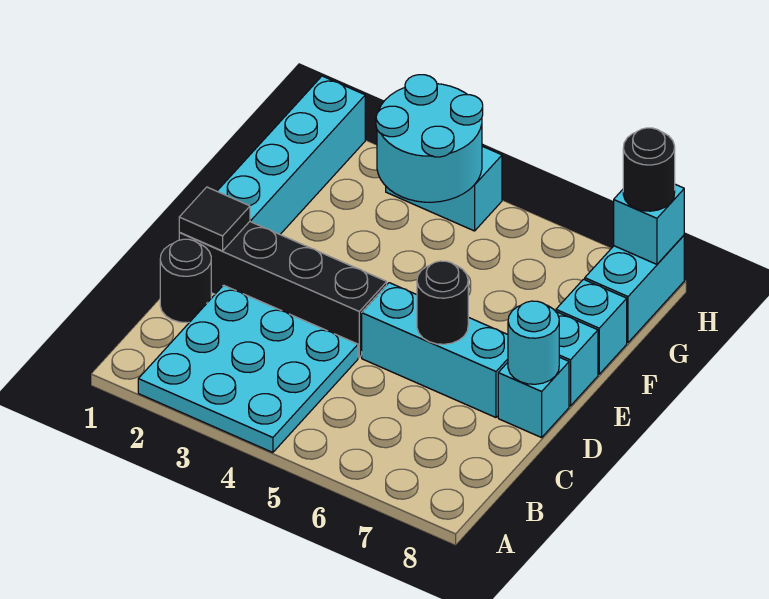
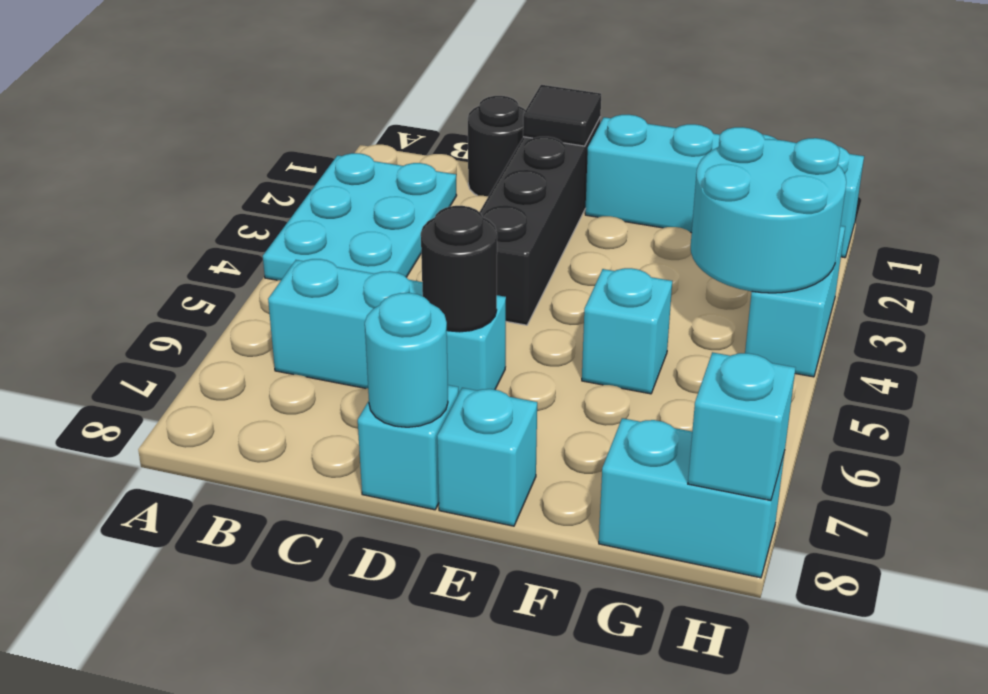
cyan 3x3 plate [138,285,358,452] -> cyan 2x3 plate [263,153,457,280]
cyan 1x3 brick [362,283,508,417] -> cyan 1x3 brick turned to [268,259,506,393]
cyan 1x1 brick [556,279,627,374] -> cyan 1x1 brick moved to [582,268,672,394]
black 1x1 round brick [623,128,675,211] -> none

